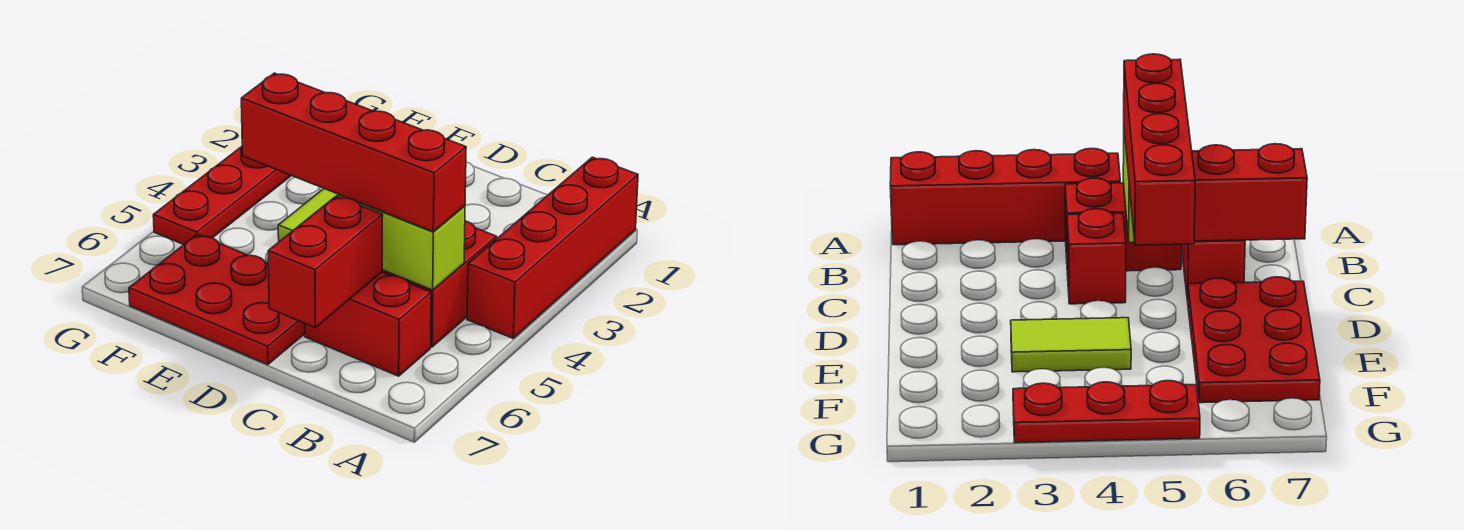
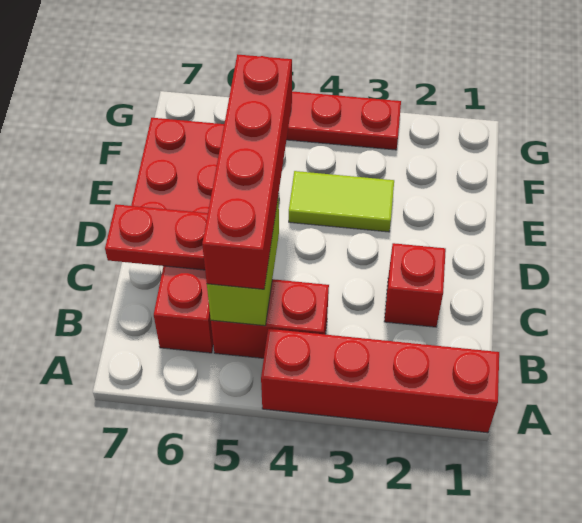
red 1x1 brick [1067,209,1126,304] -> red 1x1 brick moved to [384,243,446,327]
red 1x2 brick [268,196,383,328] -> red 1x2 plate [105,204,208,270]

